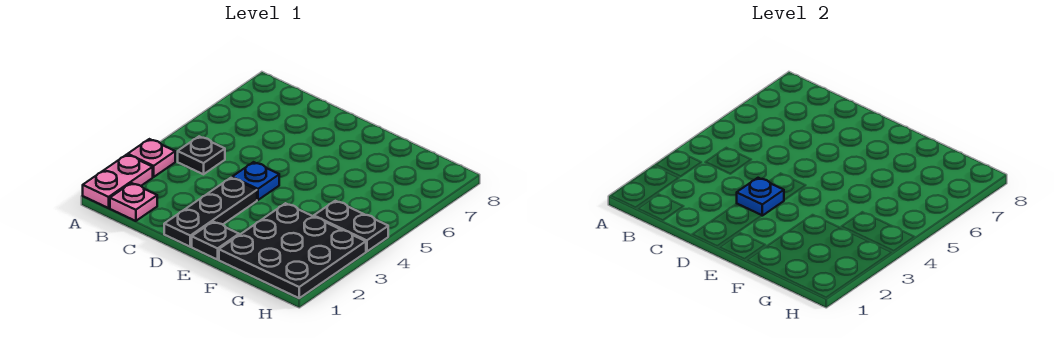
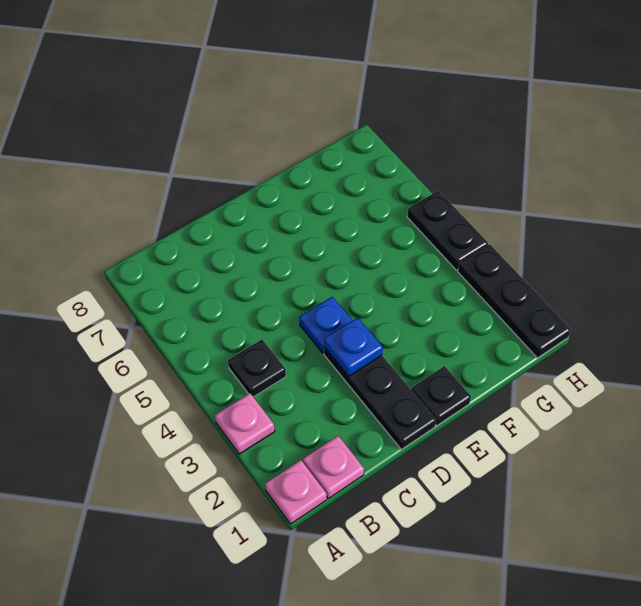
pink 1x2 plate [83,155,153,208] -> pink 1x1 plate [265,460,327,524]
black 3x3 plate [219,203,366,298] -> black 1x3 plate [458,244,571,358]
black 1x2 plate [314,201,388,252] -> black 1x2 plate turned to [407,191,488,270]

